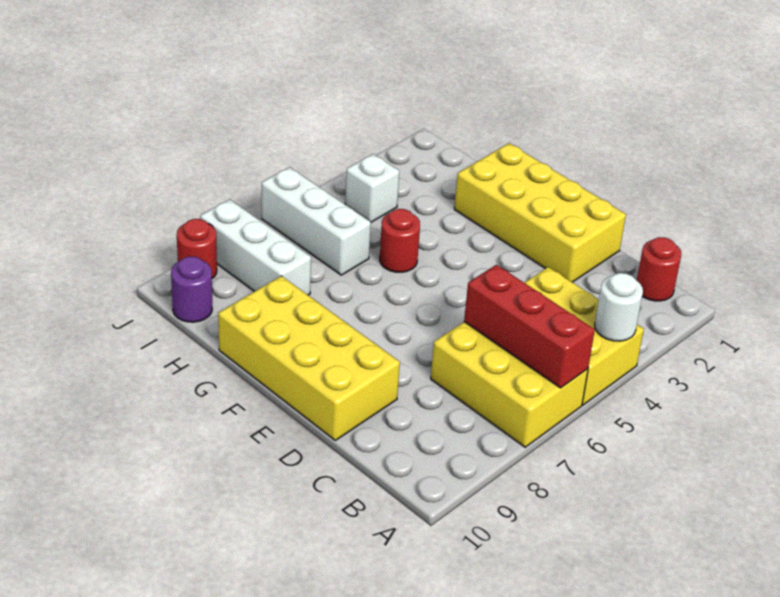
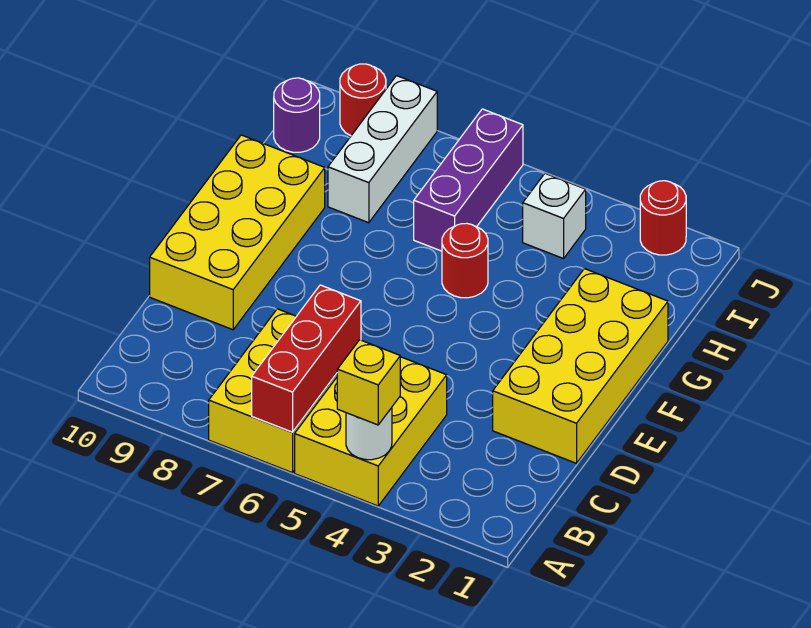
none -> yellow 1x1 brick [337,340,400,425]
red 1x1 round brick [637,237,682,301] -> red 1x1 round brick moved to [640,181,686,255]
white 1x3 brick [262,167,371,275] -> purple 1x3 brick [414,109,523,251]

